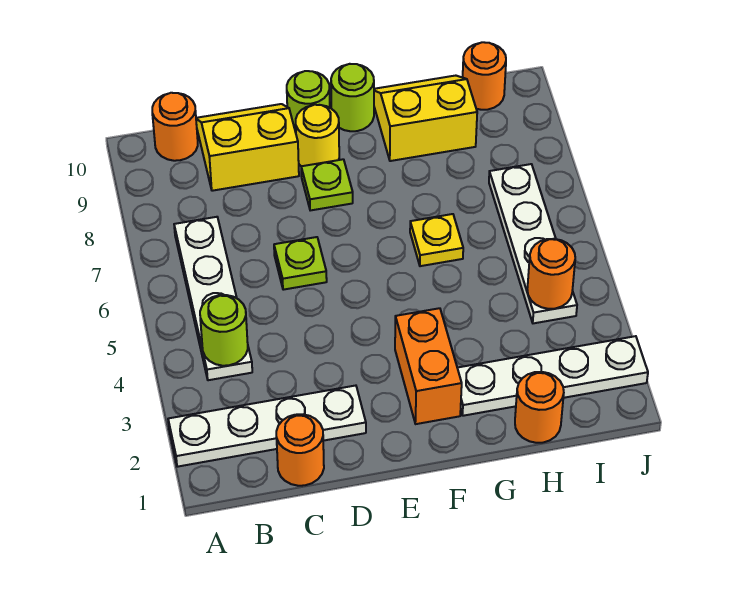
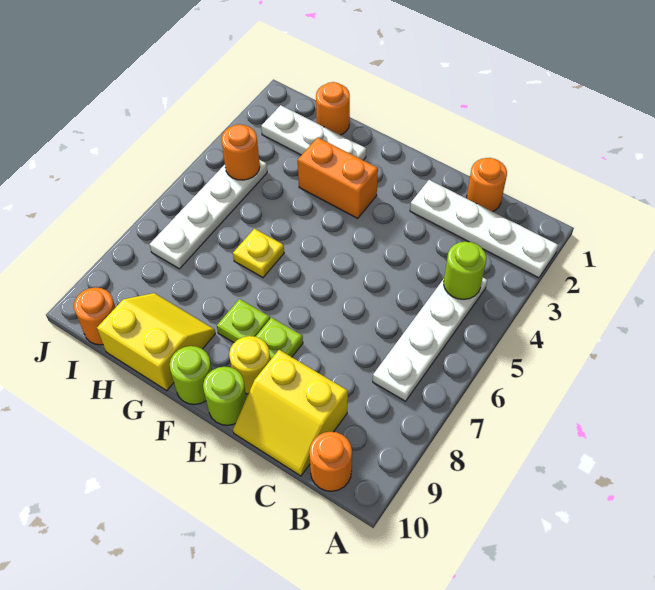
lime 1x1 plate [274,237,327,290] -> lime 1x1 plate moved to [217,299,270,343]
orange 1x2 brick [395,308,462,424] -> orange 1x2 brick turned to [298,137,378,218]
white 1x4 plate [458,336,648,416] -> white 1x3 plate [261,105,366,160]
yellow 2x2 slope [374,76,477,161] -> yellow 2x2 slope turned to [97,293,215,391]

